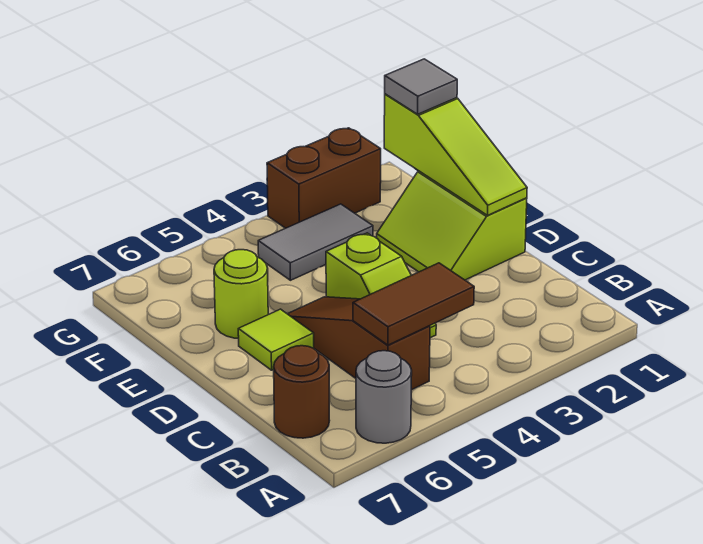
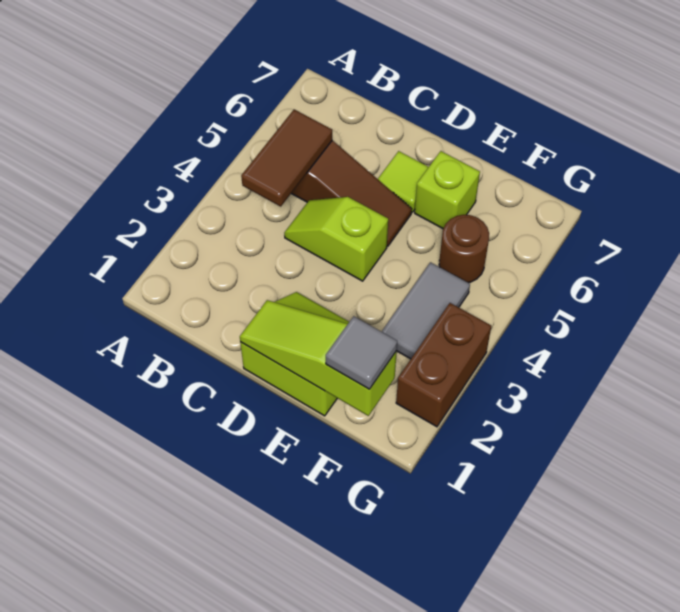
grey 1x1 round brick [356,351,412,443] -> none
brown 1x1 round brick [274,346,330,438] -> brown 1x1 round brick moved to [439,215,489,283]
lime 1x1 round brick [214,250,268,338] -> lime 1x1 brick [415,151,480,229]

